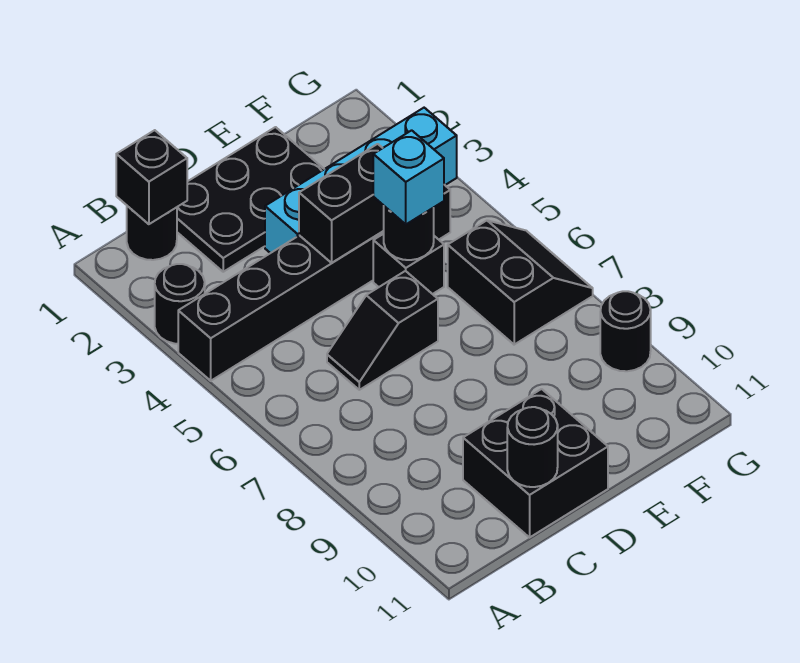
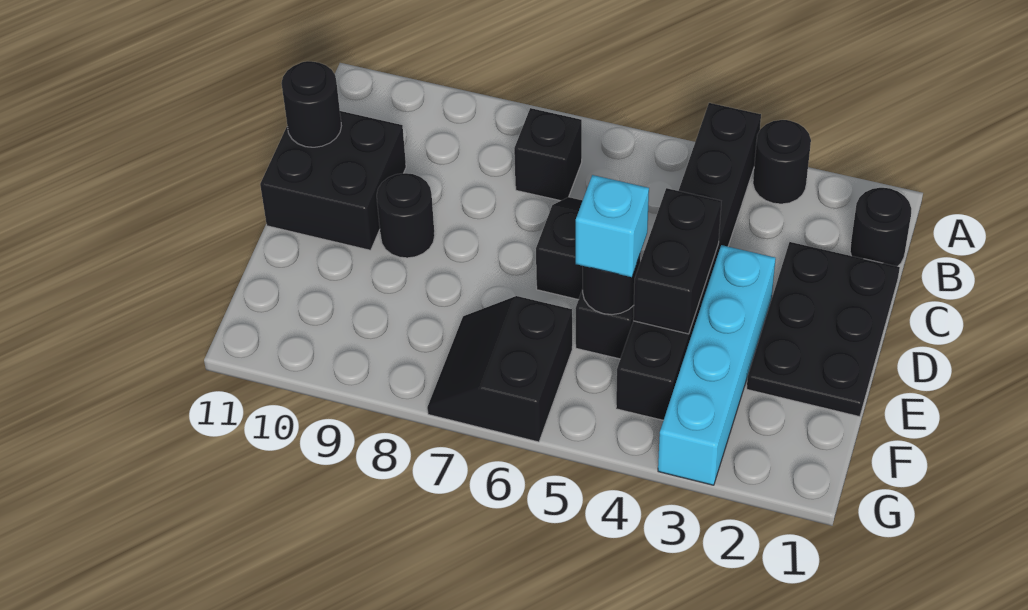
black 1x1 brick [116,130,187,224] -> black 1x1 brick moved to [514,108,582,201]
black 2x2 slope [448,220,593,345] -> black 2x2 slope turned to [427,296,572,442]
black 1x1 round brick [600,291,651,371] -> black 1x1 round brick moved to [377,173,435,258]

